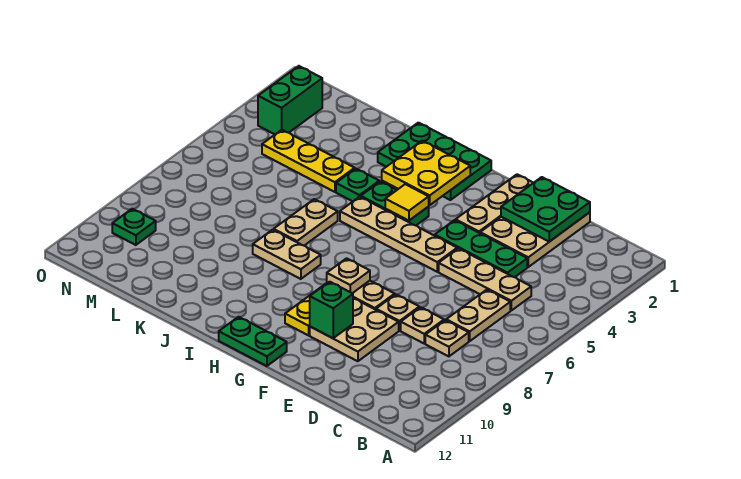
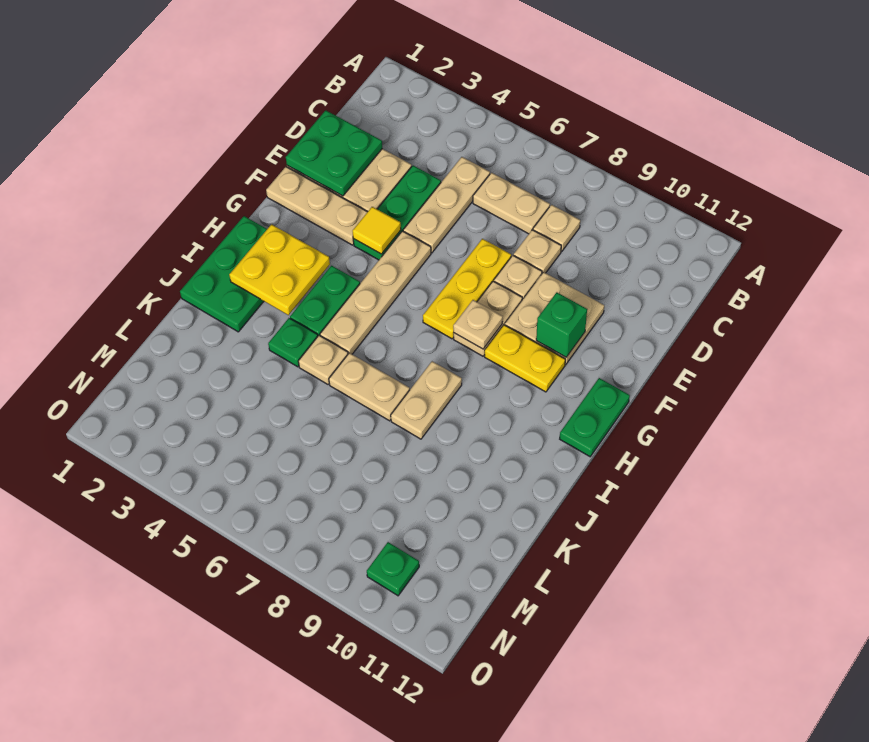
yellow 1x1 tile [385,184,429,221] -> yellow 1x1 tile moved to [353,207,401,254]
none -> tan 1x1 plate [298,335,348,384]
yellow 1x3 plate [262,130,355,192] -> yellow 1x3 plate moved to [423,239,511,339]
green 1x2 brick [258,66,322,134] -> none

